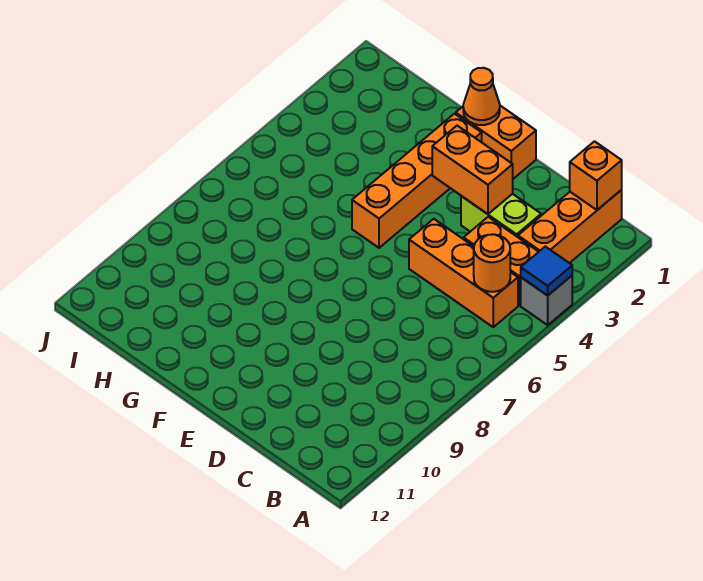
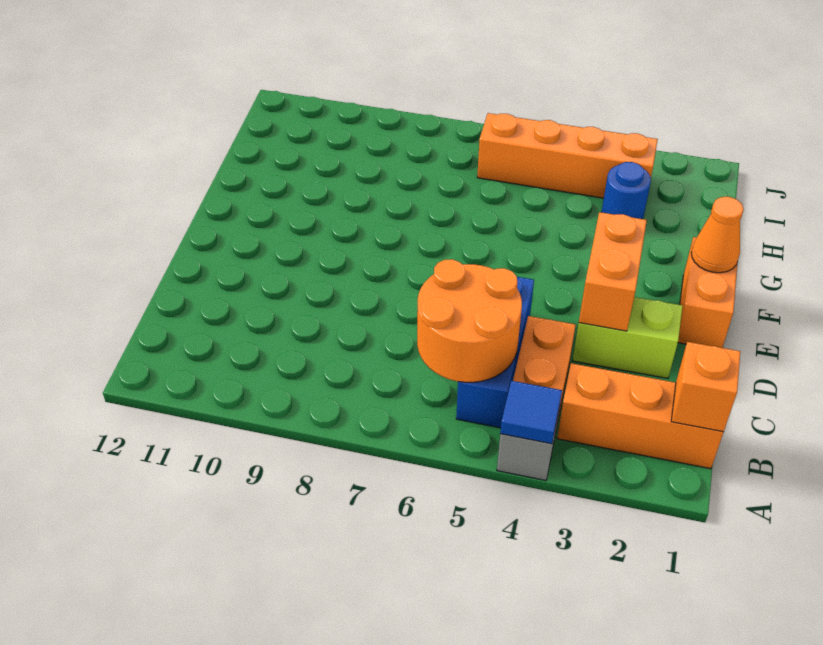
orange 1x3 brick [409,219,518,327] -> blue 1x3 brick [456,277,534,428]
orange 1x1 round brick [474,234,510,292] -> orange 2x2 round brick [417,259,522,382]
lime 1x2 brick [461,194,541,237] -> lime 1x2 brick turned to [572,297,682,378]
orange 1x4 brick [352,114,482,248] -> orange 1x4 brick moved to [477,113,658,198]
none -> blue 1x1 round brick [602,162,651,219]

